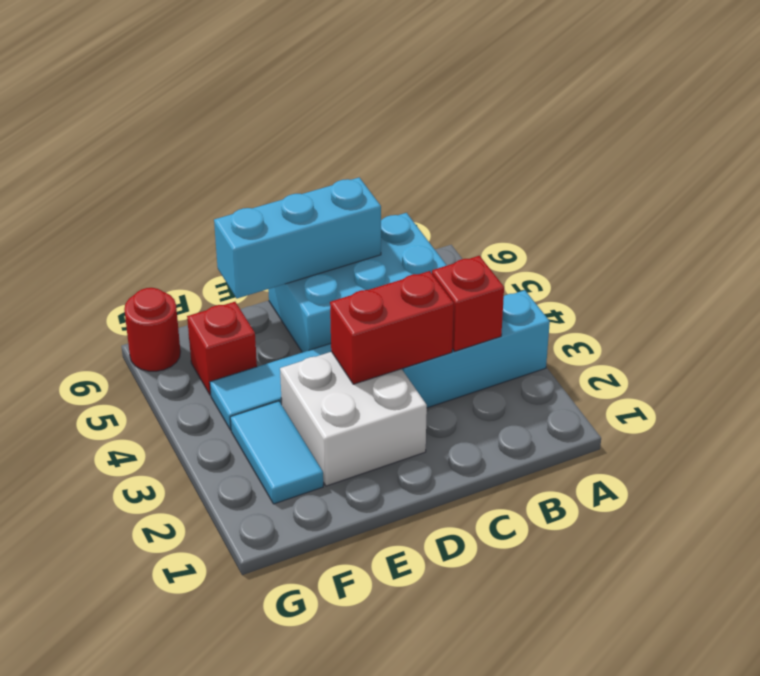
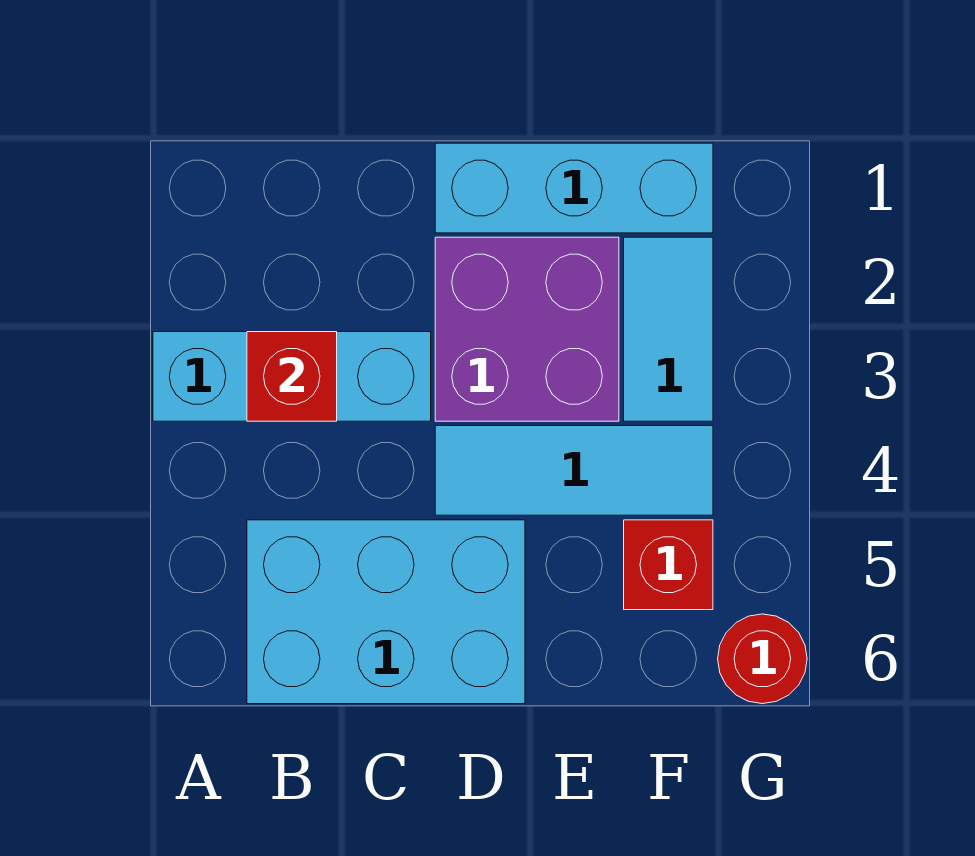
red 1x2 brick [330,271,454,384] -> none
cyan 1x3 brick [214,177,381,298] -> cyan 1x3 brick moved to [435,143,713,233]
white 2x2 brick [280,352,427,486] -> purple 2x2 brick [435,237,619,421]

